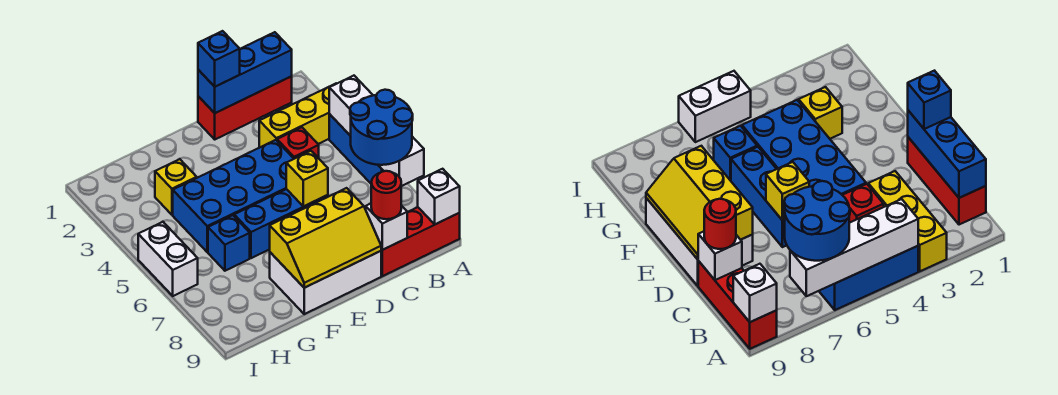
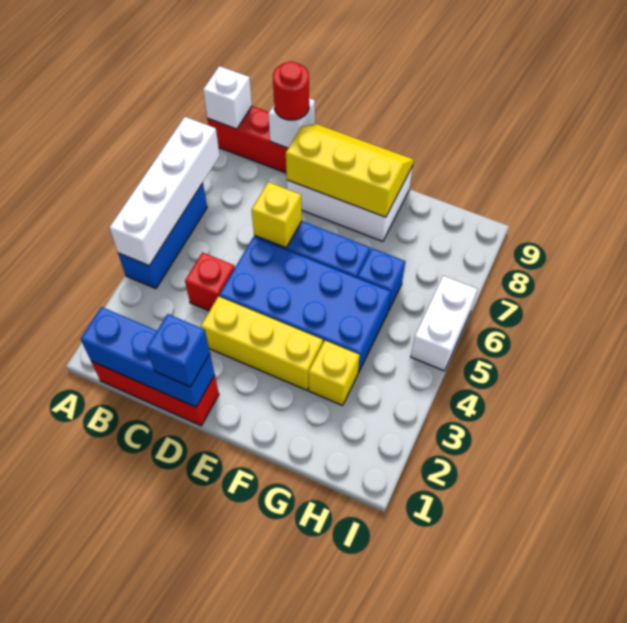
yellow 1x3 brick [259,83,337,147] -> yellow 1x3 brick moved to [201,296,323,390]
blue 2x2 round brick [350,90,413,165] -> none

